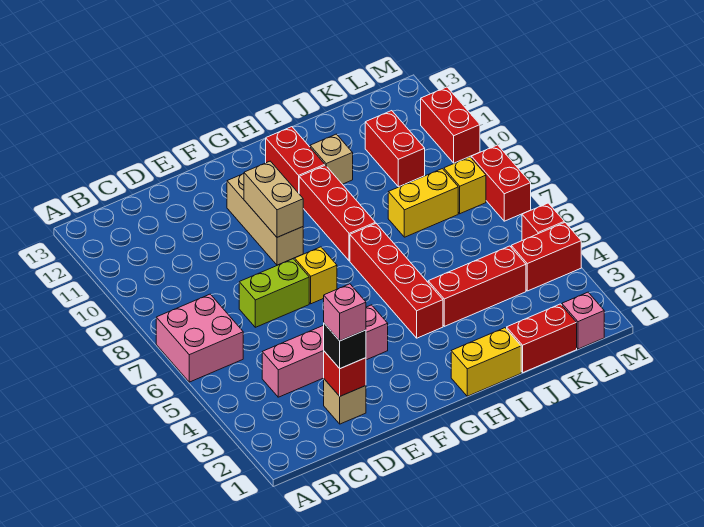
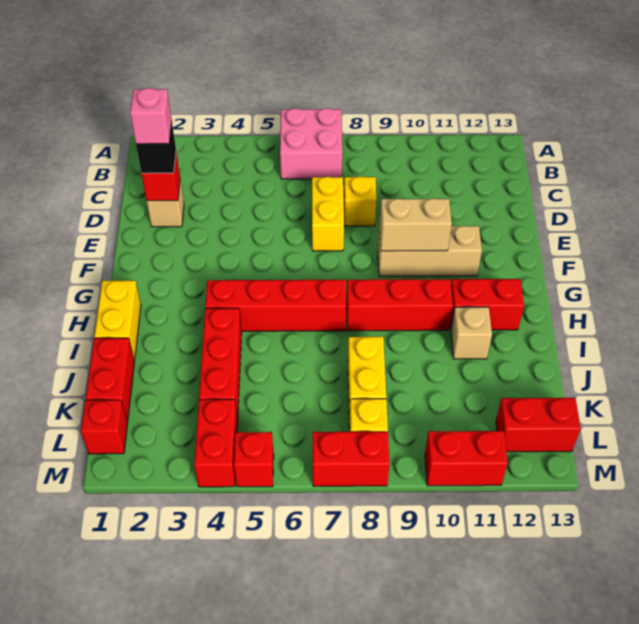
pink 1x4 brick [262,305,388,397] -> none
lime 1x2 brick [239,259,309,327] -> yellow 1x2 brick [312,177,344,251]
yellow 1x1 brick [295,247,337,304] -> yellow 1x1 brick moved to [344,177,377,226]
red 1x2 brick [365,111,425,187] -> red 1x2 brick moved to [496,398,581,452]
pink 1x1 brick [562,292,604,349] -> red 1x1 brick [81,400,128,454]

